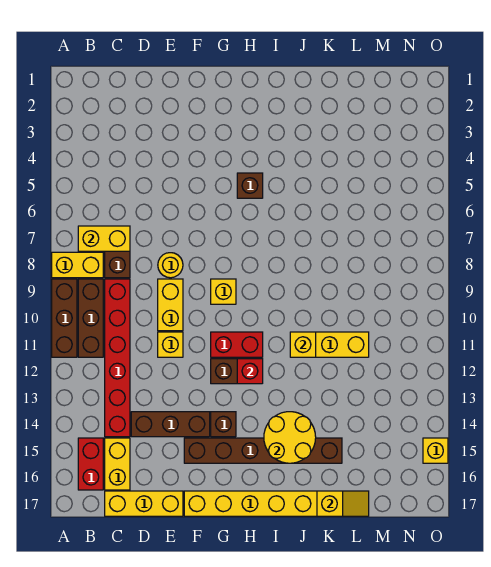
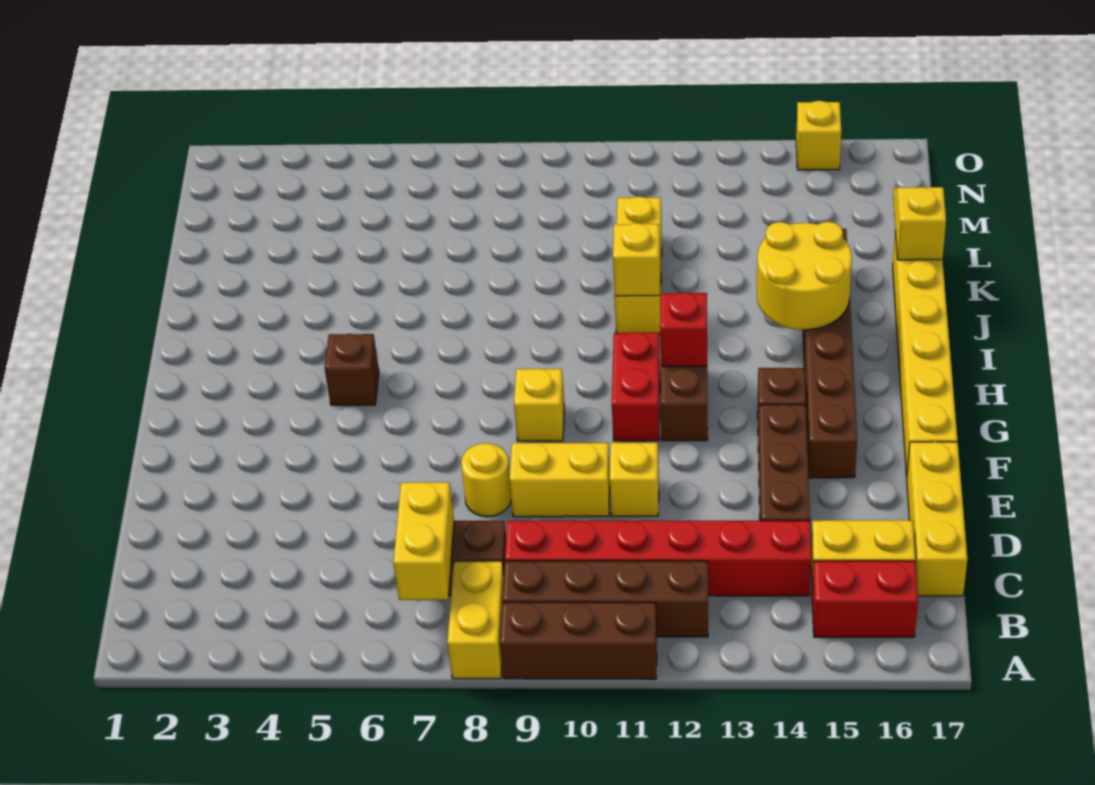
brown 1x3 brick [78,279,103,357] -> brown 1x4 brick [502,561,708,637]

